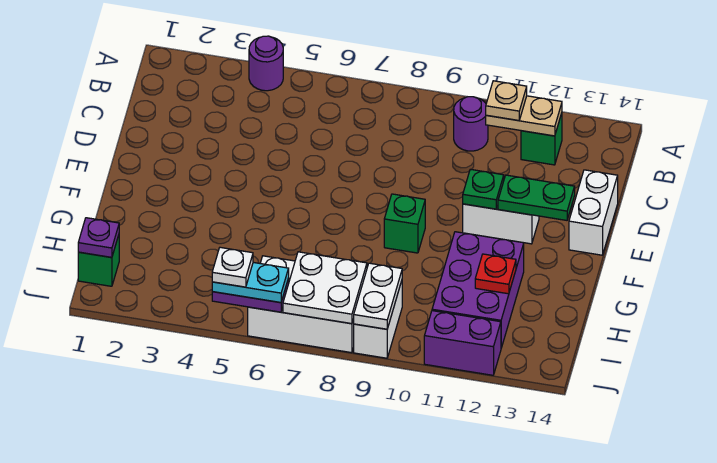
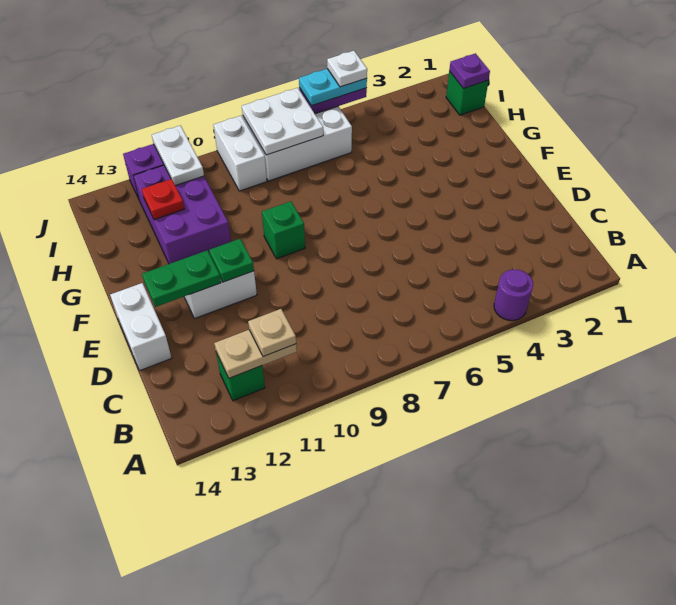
purple 1x1 round brick [454,97,488,151] -> none
white 1x2 plate [354,263,402,329] -> white 1x2 plate moved to [152,126,204,186]

